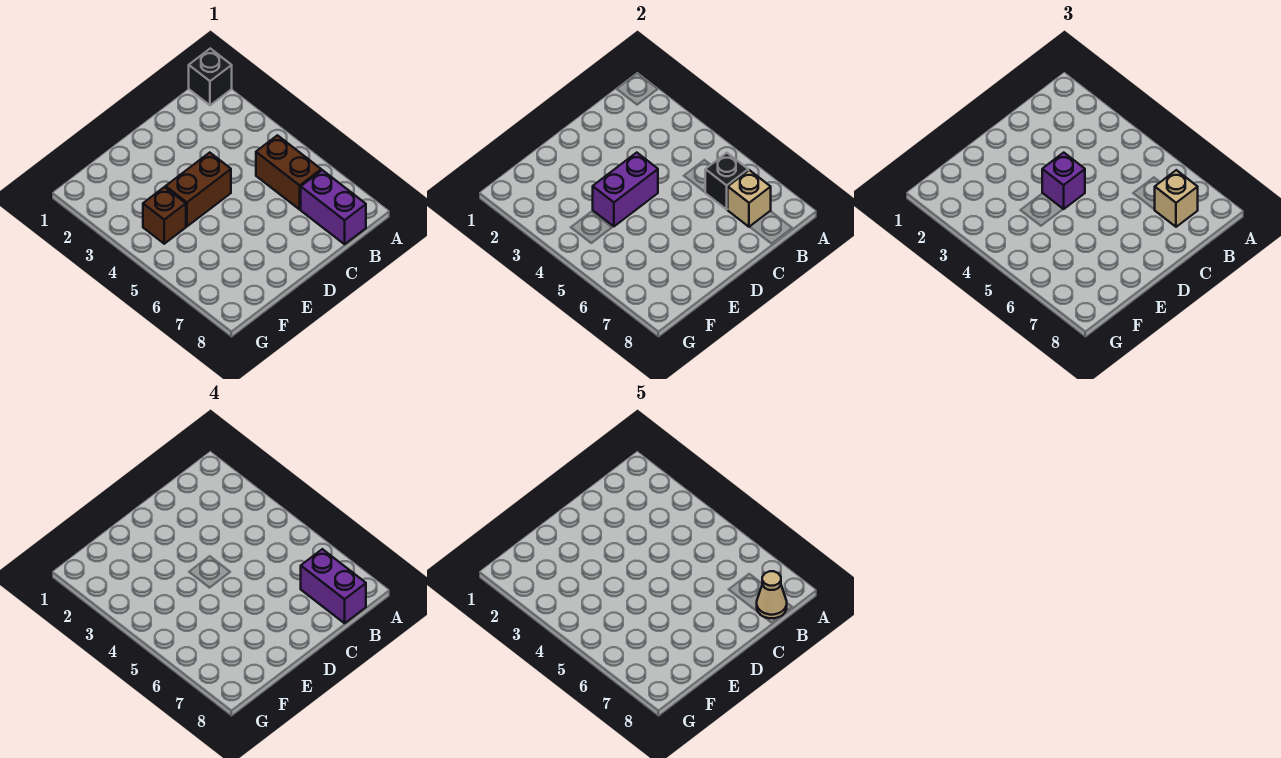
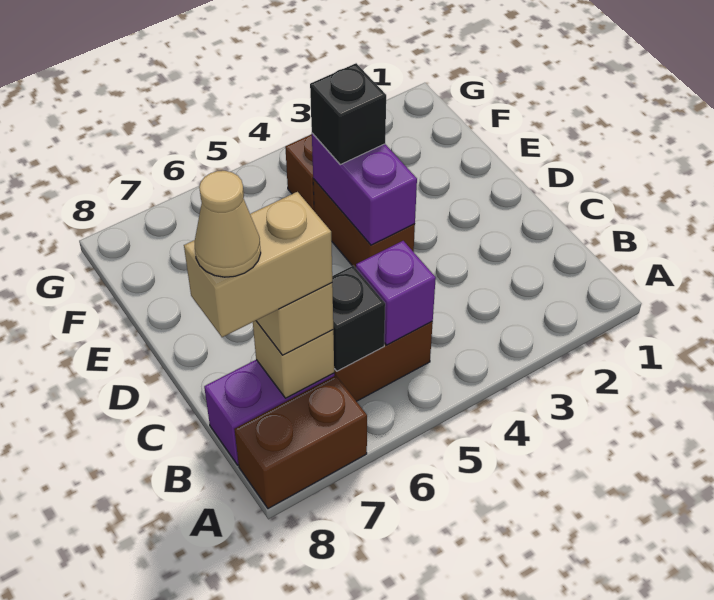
black 1x1 brick [189,49,232,105] -> black 1x1 brick moved to [310,63,386,165]
none -> brown 1x2 brick [234,375,367,509]
purple 1x2 brick [301,549,366,623] -> tan 1x2 brick [184,192,332,337]
purple 1x1 brick [1042,153,1085,209] -> purple 1x1 brick moved to [356,241,436,345]

